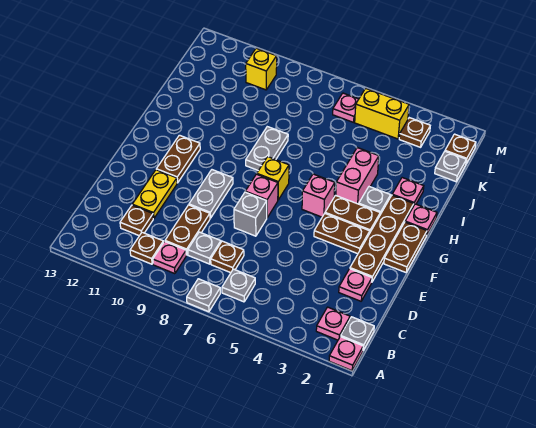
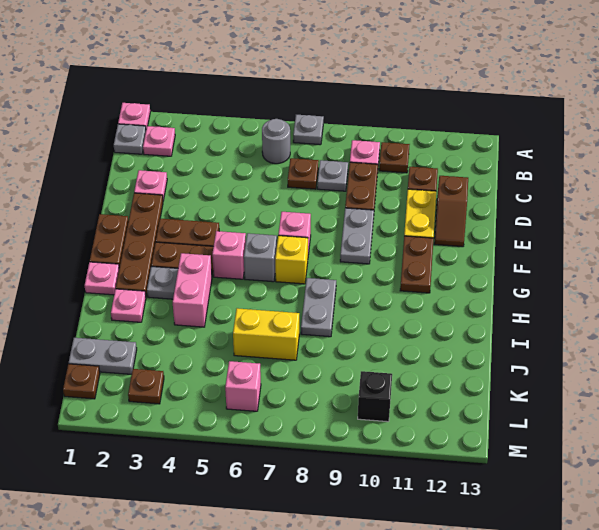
grey 1x1 plate [222,269,255,302] -> grey 1x1 round brick [262,119,290,164]
none -> brown 1x2 slope [434,176,468,247]
grey 1x1 brick [234,192,267,236] -> grey 1x1 brick moved to [244,233,277,282]
grey 1x1 plate [435,151,466,182] -> grey 1x2 plate [69,338,137,374]
yellow 1x2 brick [355,88,409,139] -> yellow 1x2 brick moved to [233,308,299,360]
pink 1x1 plate [333,93,359,122] -> pink 1x1 brick [225,361,261,411]
yellow 1x1 brick [246,48,277,90] -> black 1x1 brick [358,371,392,422]

